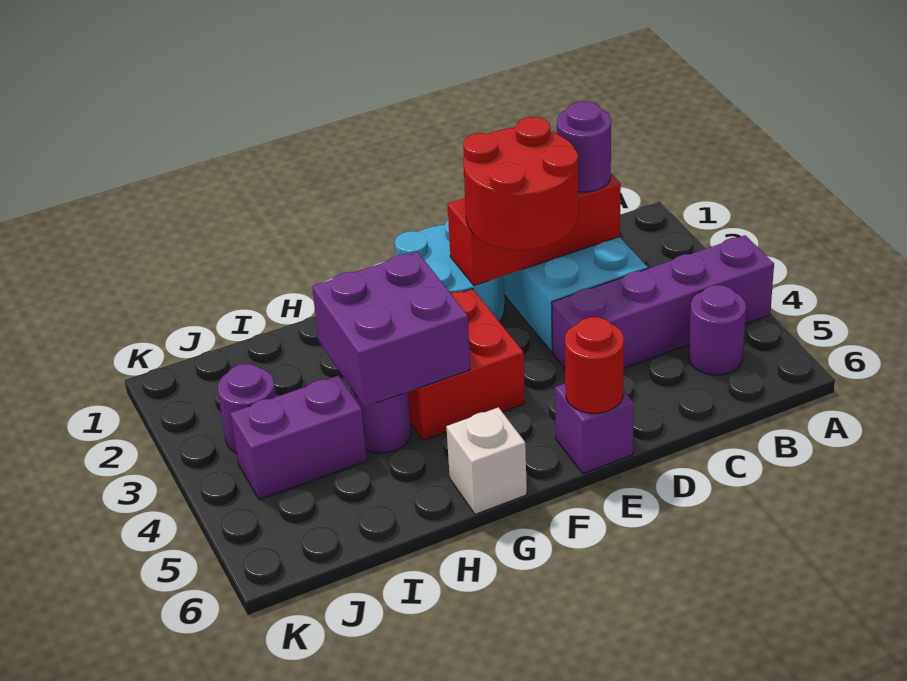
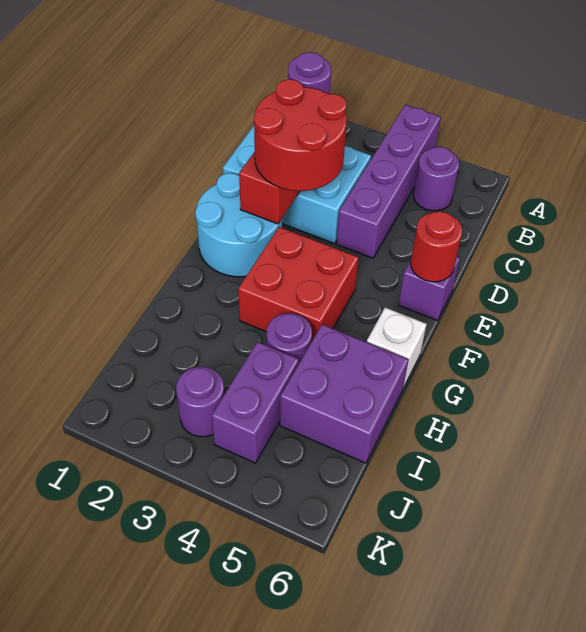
purple 2x2 brick [312,252,470,407] -> purple 2x2 brick moved to [280,324,409,463]

